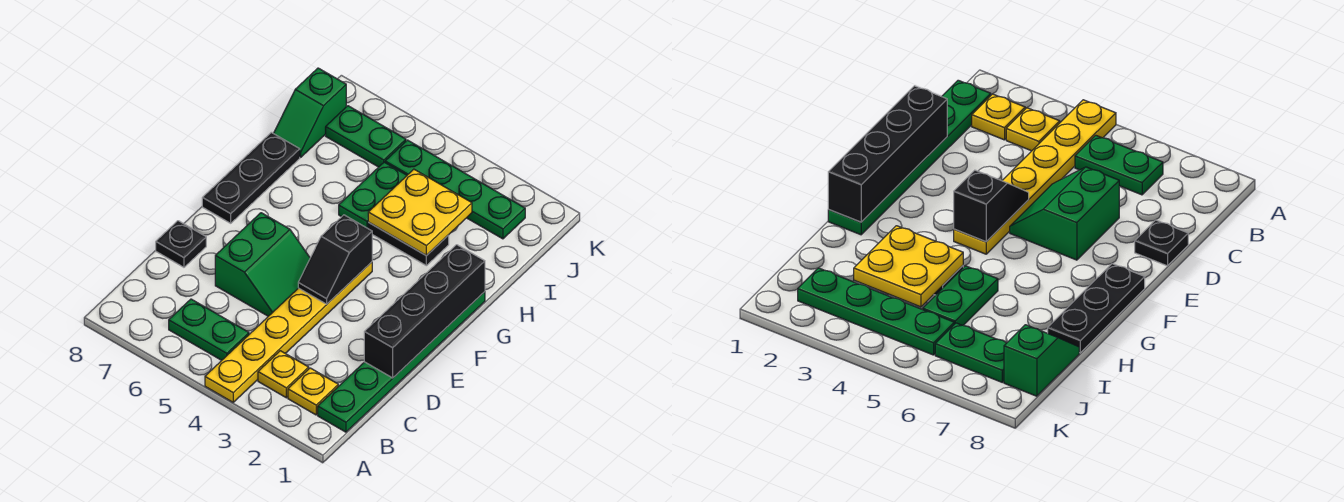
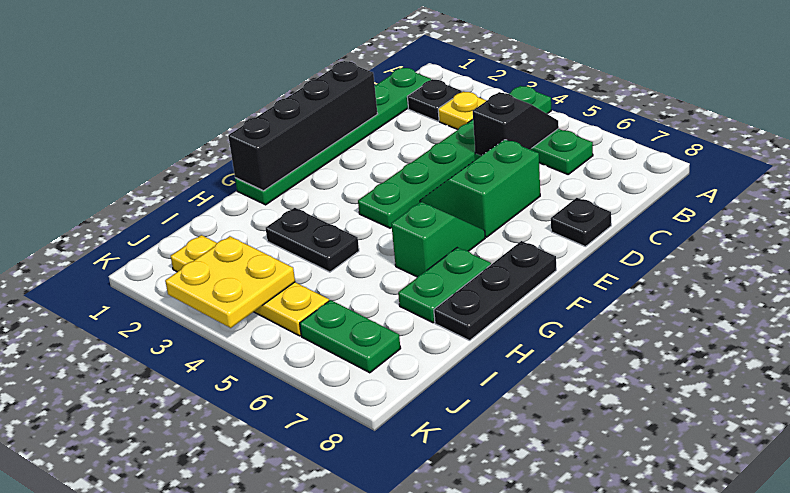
yellow 1x6 plate [205,262,372,402] -> green 1x6 plate [358,86,551,228]
yellow 1x1 plate [288,368,338,415] -> black 1x1 plate [407,79,462,121]
black 1x2 slope [298,215,372,304] -> black 1x2 slope moved to [473,92,559,156]
yellow 2x2 plate [368,169,472,256] -> yellow 2x2 plate moved to [165,236,295,328]
green 1x2 plate [339,162,407,228] -> green 1x2 plate moved to [398,248,491,323]
green 1x2 slope [274,68,346,157] -> green 1x2 slope moved to [391,202,485,277]
green 1x4 plate [385,140,525,239] -> yellow 1x4 plate [171,235,329,336]

